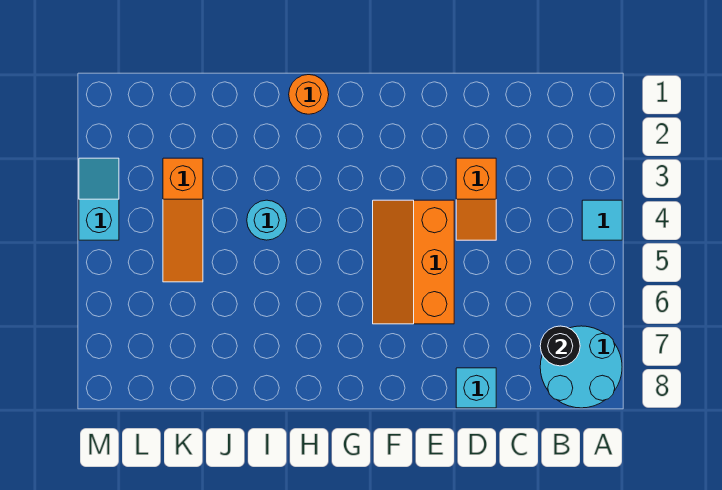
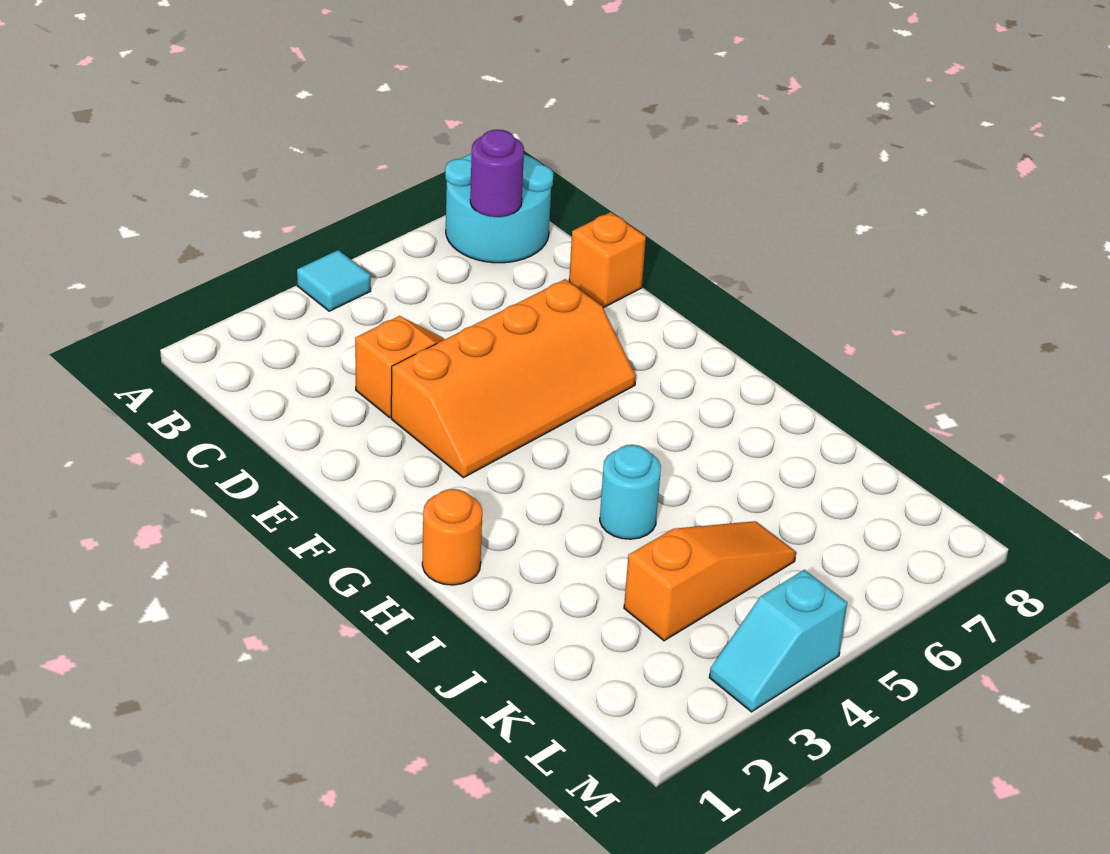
black 1x1 round brick [540,326,580,366] -> purple 1x1 round brick [470,130,524,217]
cyan 1x1 brick [456,368,496,408] -> orange 1x1 brick [569,212,646,308]
orange 2x3 slope [373,200,454,324] -> orange 2x4 slope [391,279,636,478]

